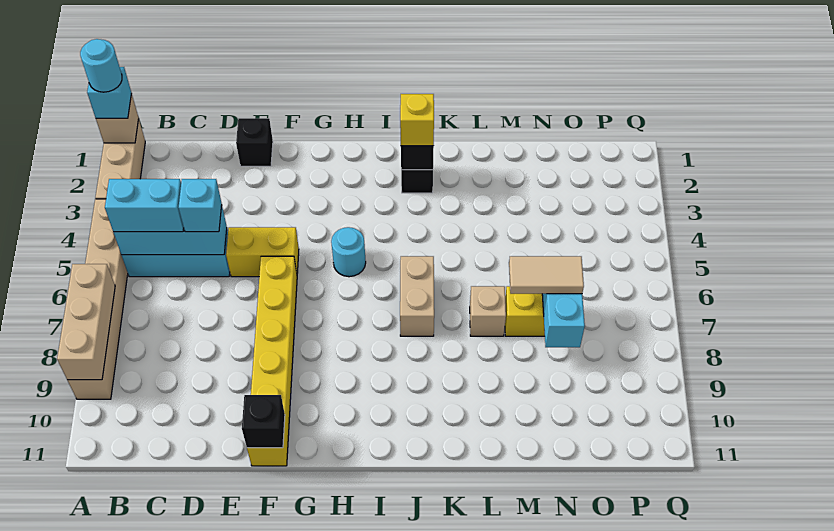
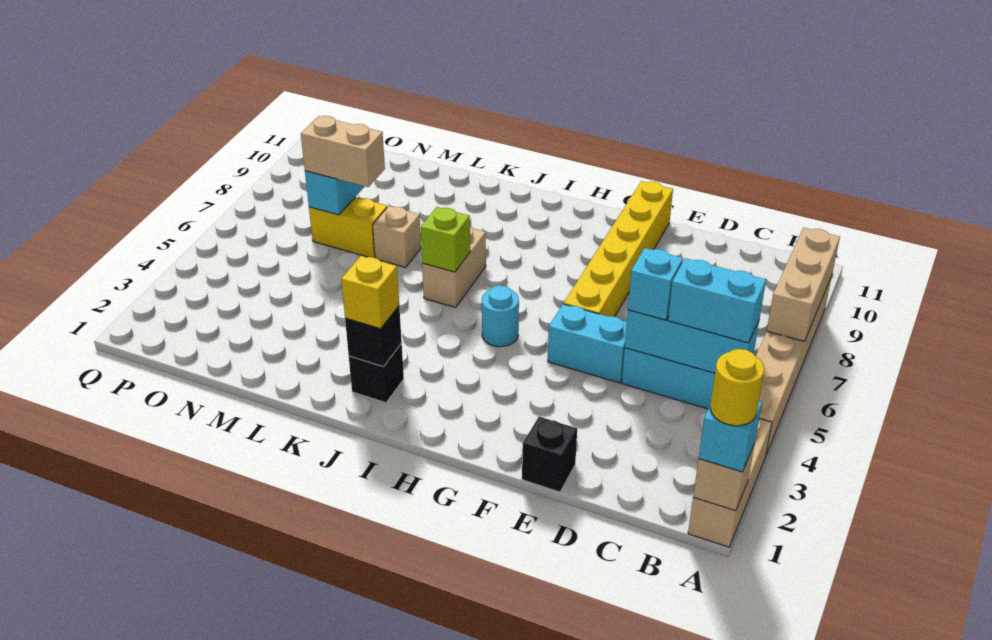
cyan 1x1 round brick [80,39,122,92] -> yellow 1x1 round brick [710,349,764,426]
yellow 1x2 brick [226,227,299,277] -> cyan 1x2 brick [548,304,627,383]
black 1x1 brick [242,395,285,448] -> none
none -> lime 1x1 brick [420,207,470,272]
tan 1x2 tile [509,256,584,294] -> tan 1x2 brick [301,116,385,187]

